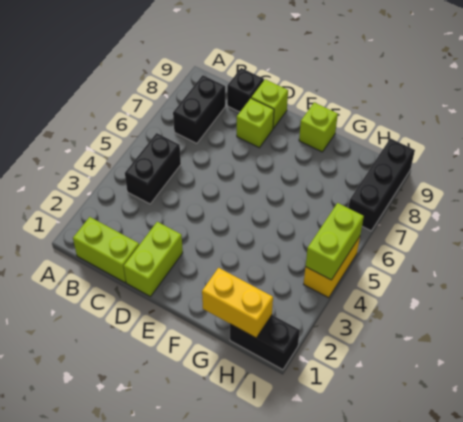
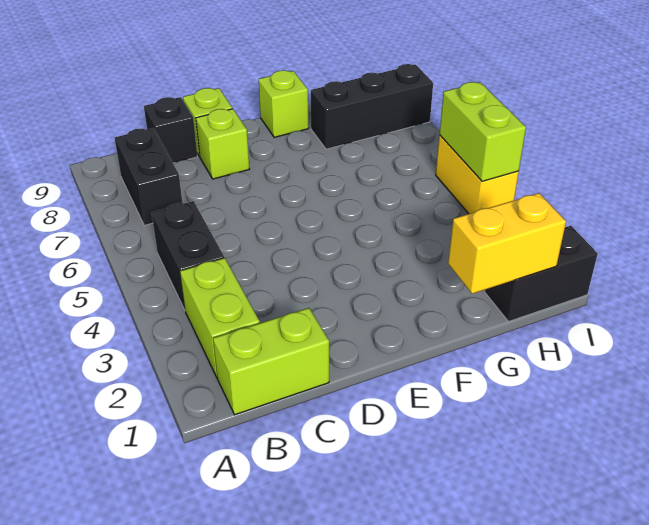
lime 1x2 brick [124,222,183,297] -> lime 1x2 brick moved to [180,258,260,377]
black 1x3 brick [348,138,415,231] -> black 1x3 brick turned to [311,64,433,149]

